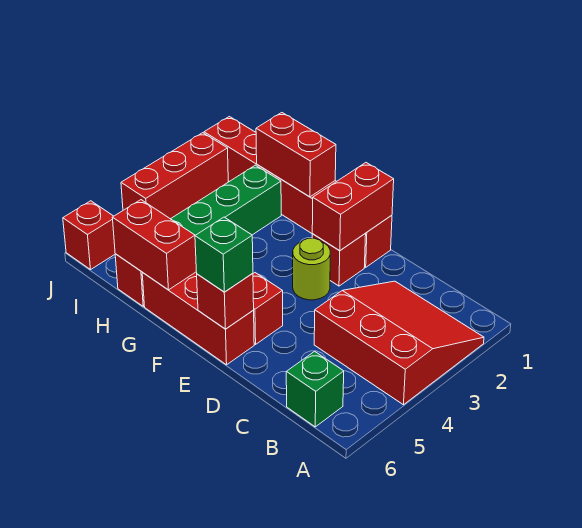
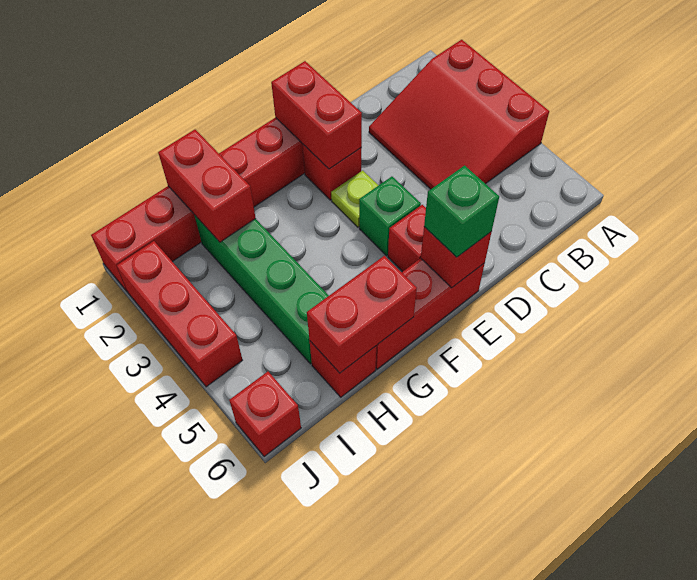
red 3x3 slope [314,281,484,405] -> red 3x3 slope turned to [369,40,549,189]
green 1x1 brick [286,351,344,427] -> green 1x1 brick moved to [359,177,421,256]
lime 1x1 round brick [293,238,330,300] -> lime 1x1 plate [331,170,378,227]
red 1x2 brick [256,113,336,197] -> red 1x2 brick turned to [158,130,256,242]

